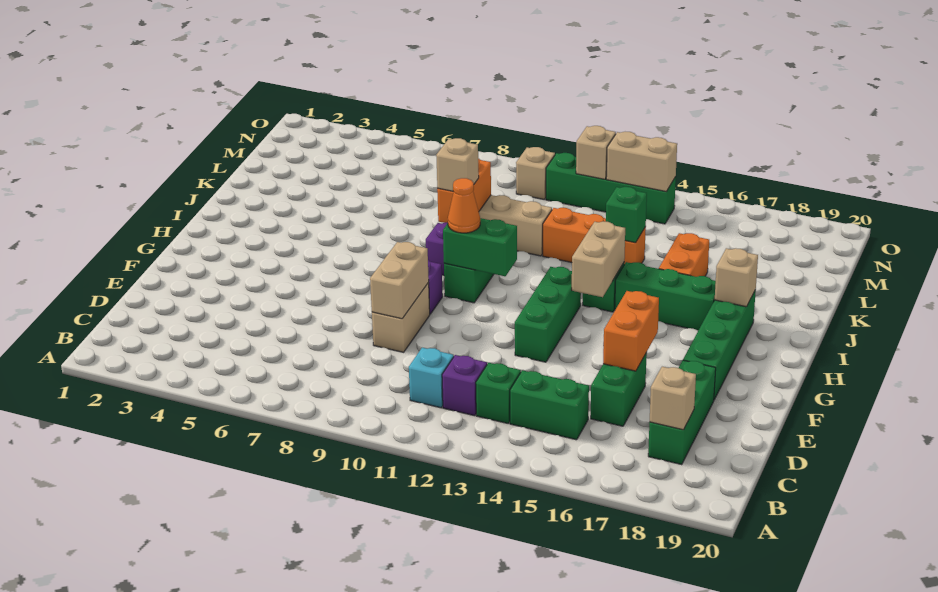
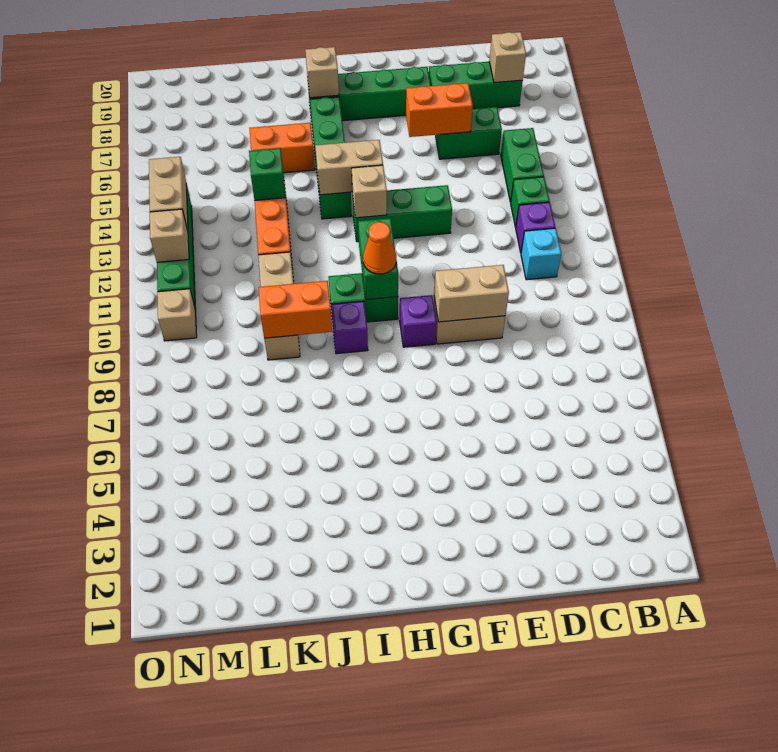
tan 1x1 brick [436,138,479,191] -> tan 1x1 brick moved to [352,165,387,218]

